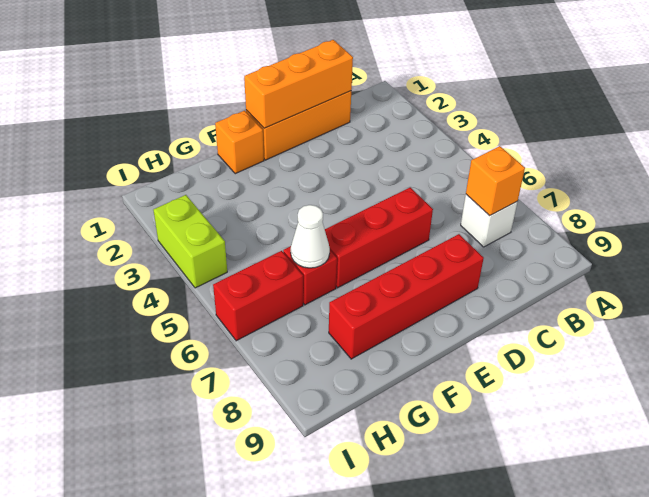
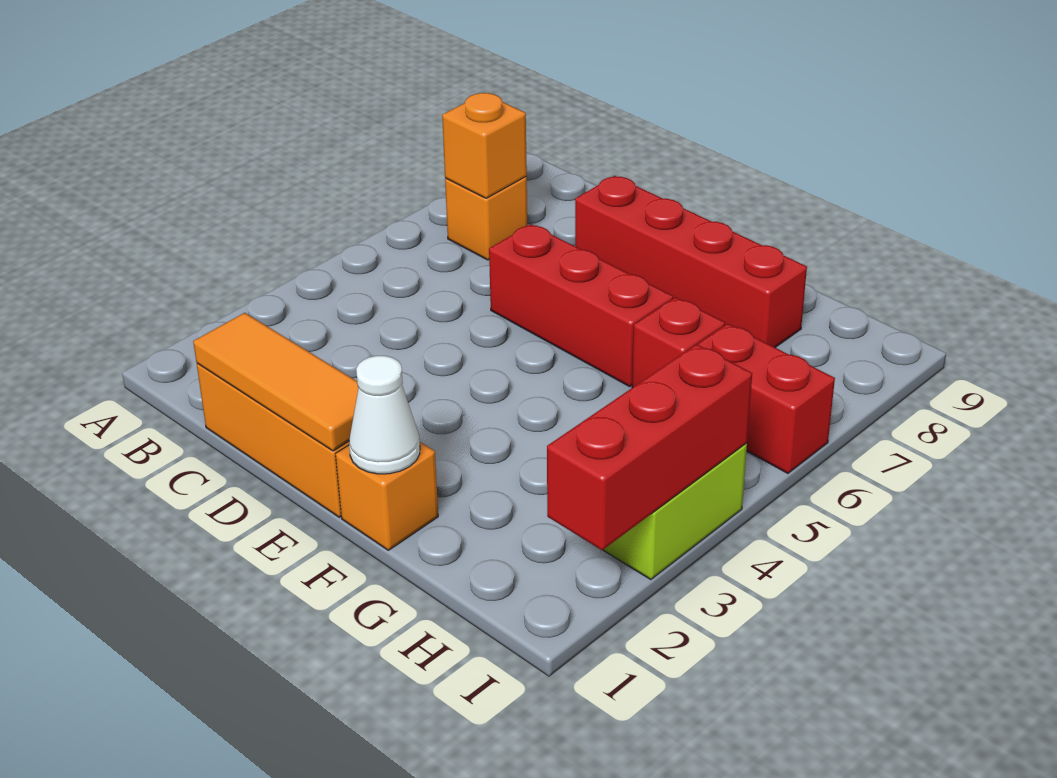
white 1x1 brick [461,194,518,247] -> orange 1x1 brick [445,177,527,260]
orange 1x3 brick [244,40,353,128] -> orange 1x3 tile [193,313,358,451]
white 1x1 cone [291,205,330,268] -> white 1x1 cone moved to [349,356,420,474]
none -> red 1x3 brick [547,344,752,550]

